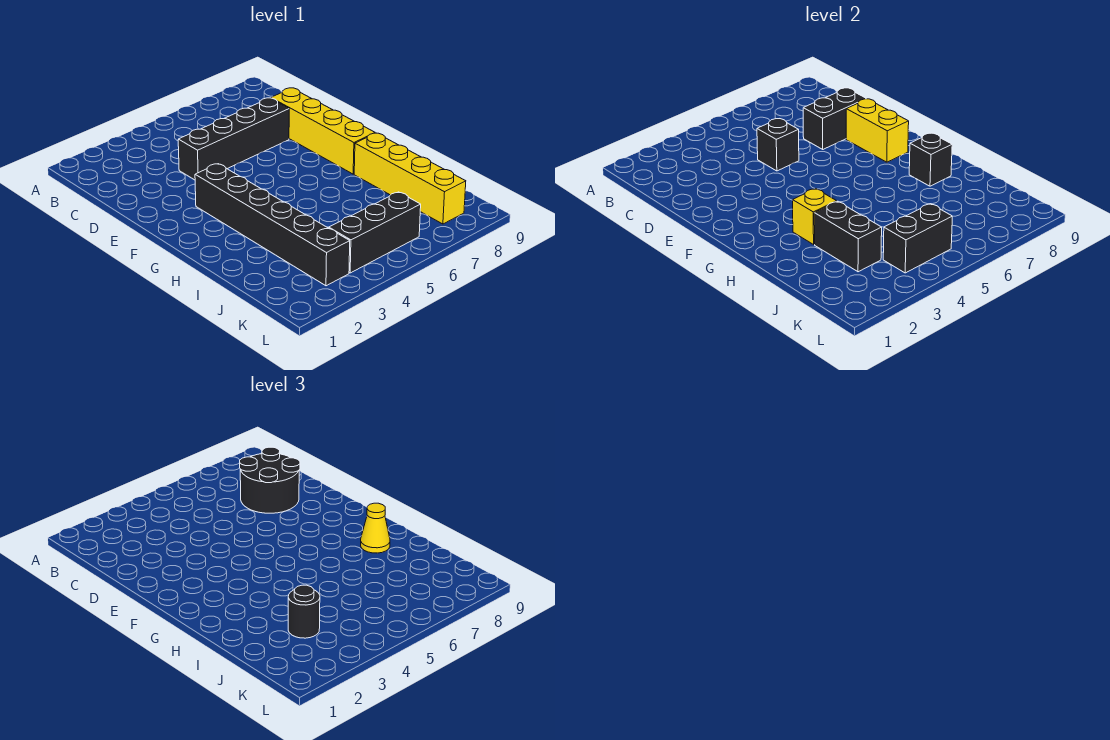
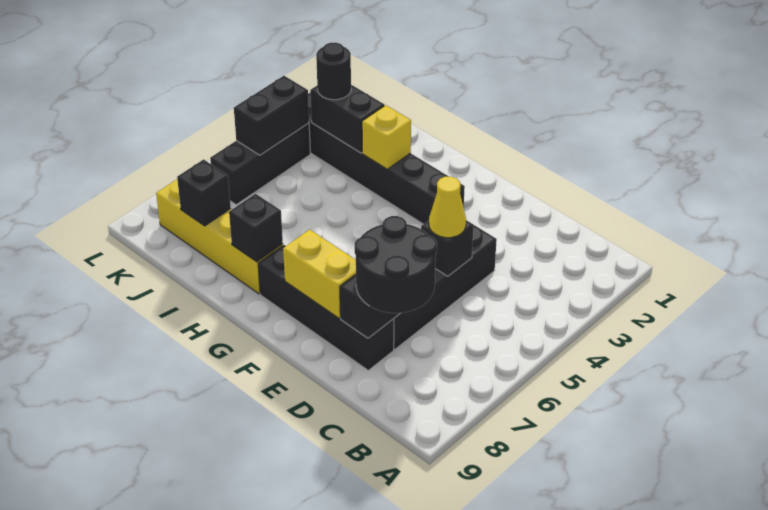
yellow 1x4 brick [271,88,375,174] -> black 1x4 brick [258,245,394,370]
yellow 1x1 cone [361,503,390,553] -> yellow 1x1 cone moved to [429,177,466,238]
none -> black 1x1 brick [177,159,231,226]

